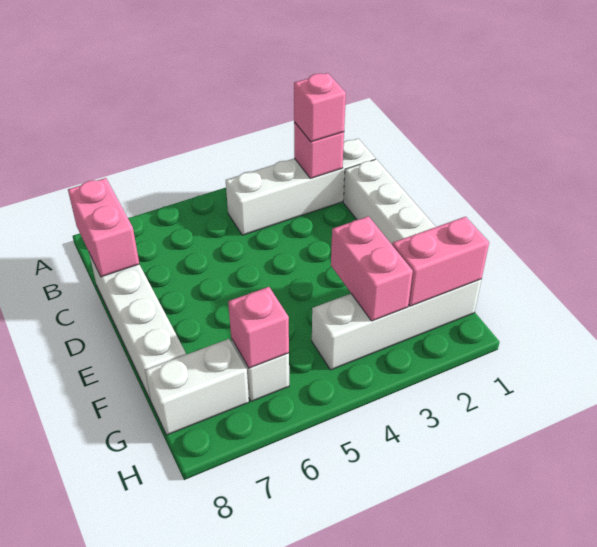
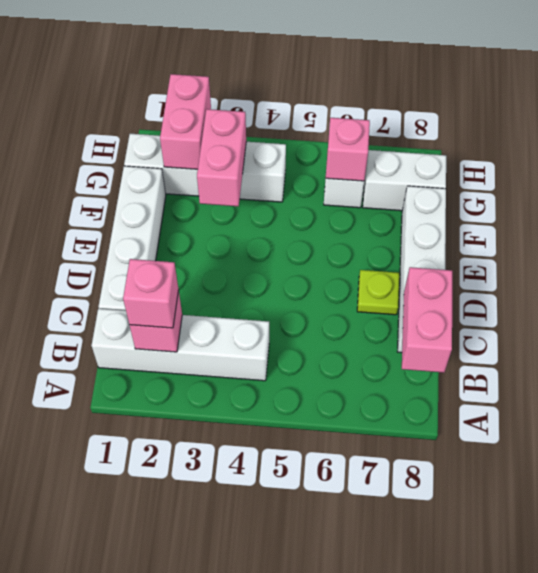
none -> lime 1x1 plate [357,270,399,315]
pink 1x2 brick [392,217,489,306] -> pink 1x2 brick turned to [160,74,211,169]

